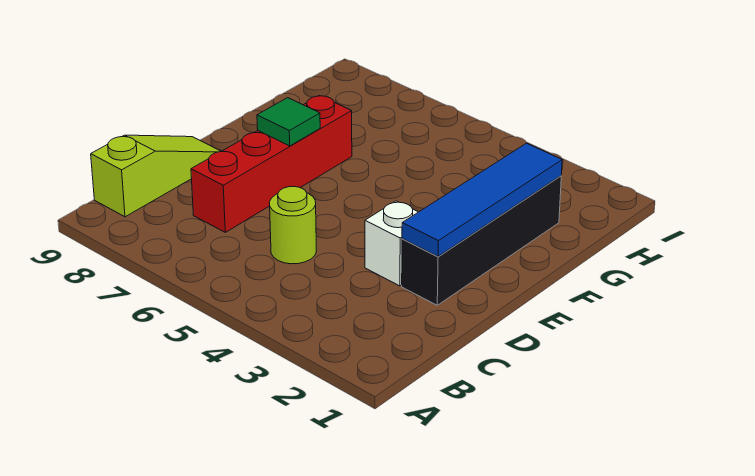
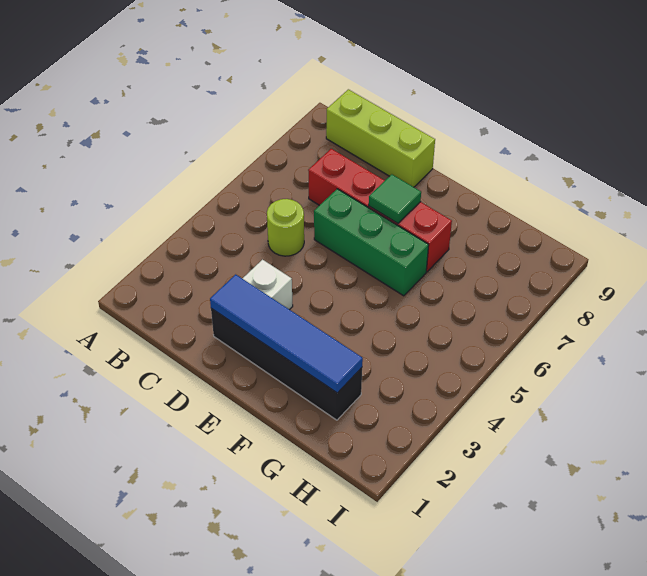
lime 1x3 slope [91,135,221,217] -> lime 1x3 brick [326,89,435,187]
none -> green 1x3 brick [314,189,429,296]

